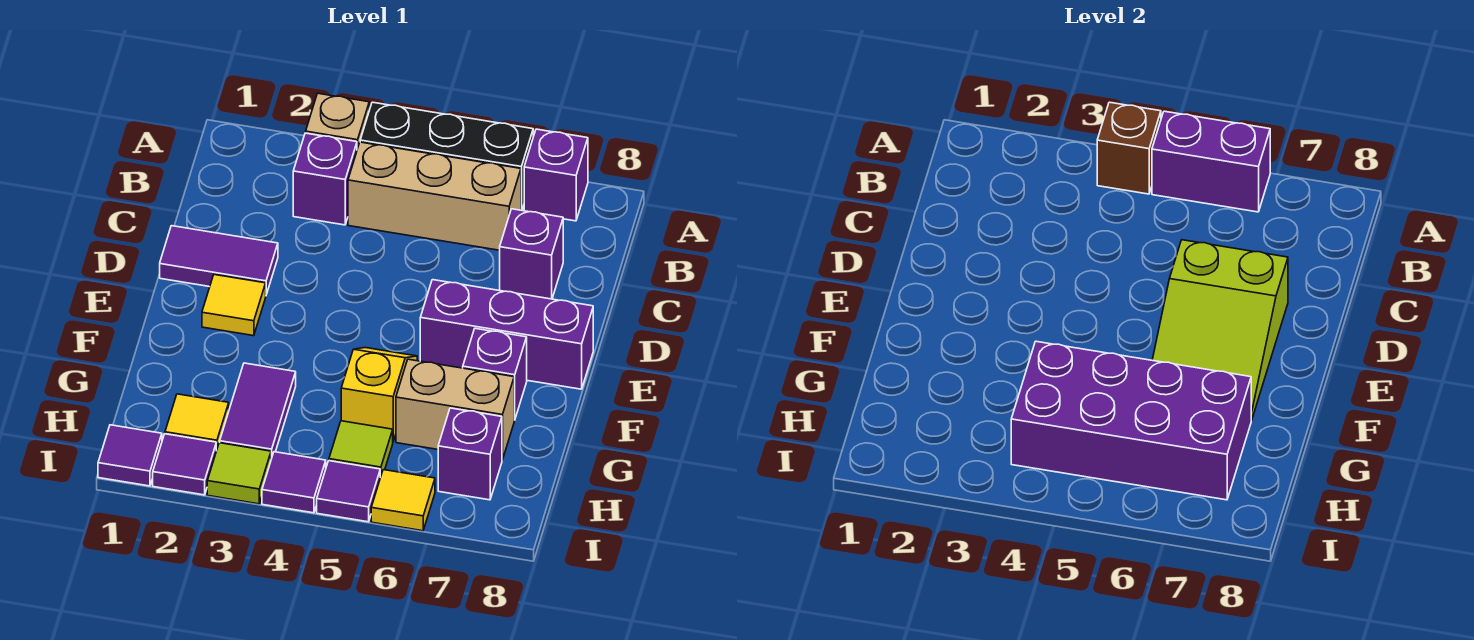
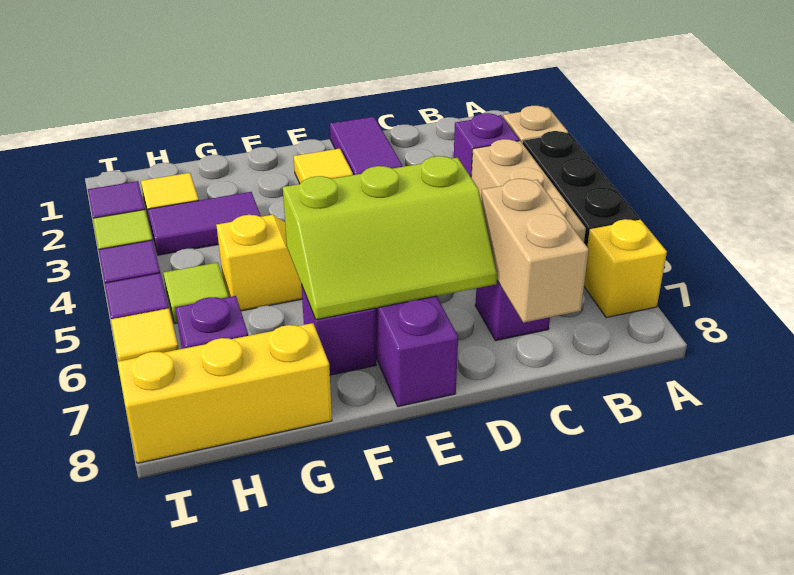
brown 1x1 brick [1097,102,1161,194] -> none
purple 1x2 brick [1152,111,1270,212] -> none
purple 1x1 brick [524,129,588,221] -> yellow 1x1 brick [584,219,667,318]
lime 2x3 slope [1152,240,1288,420] -> lime 2x3 slope turned to [283,156,497,320]
purple 2x4 brick [1011,341,1251,500] -> none
tan 1x2 brick [396,359,514,460] -> tan 1x2 brick moved to [481,179,589,323]
none -> yellow 1x3 brick [117,323,332,463]
purple 1x1 tile [98,425,162,486] -> none

